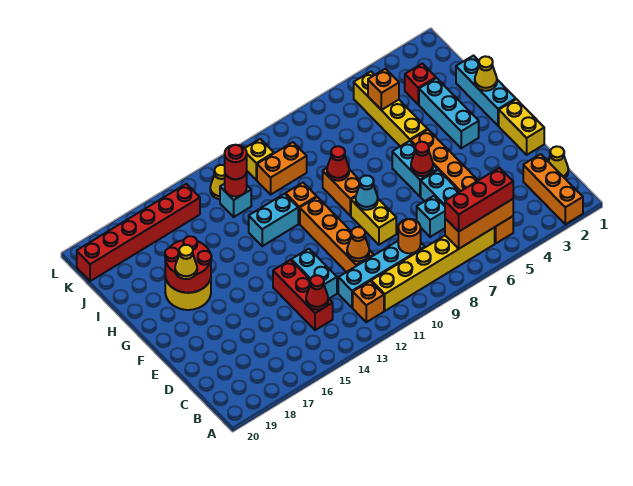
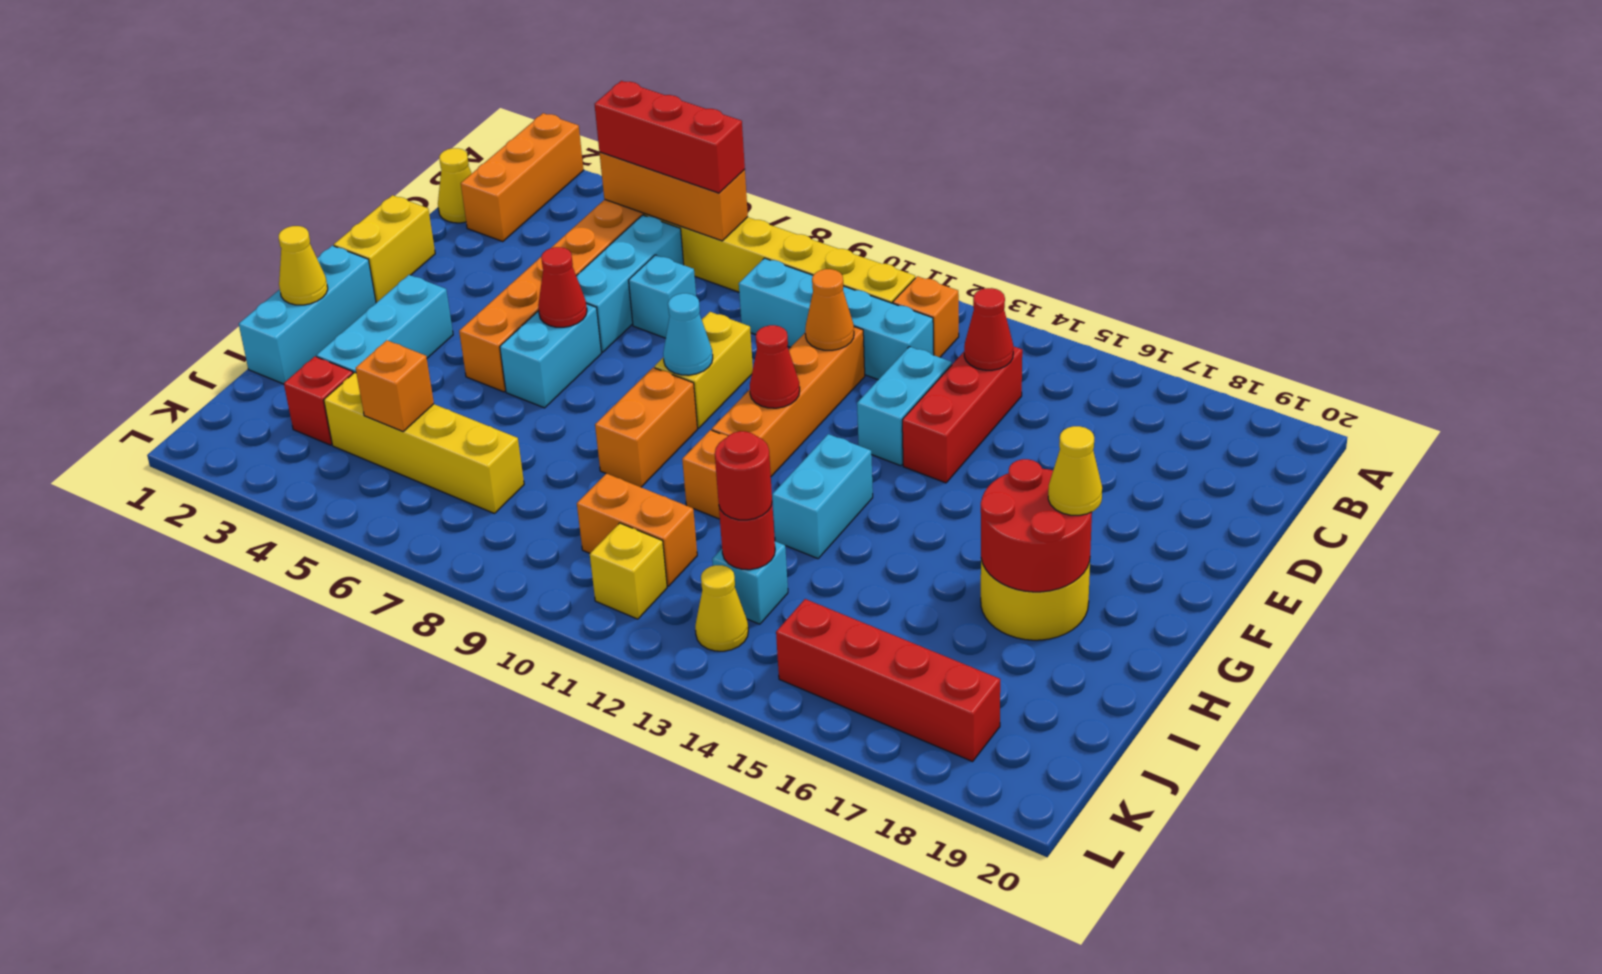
orange 1x1 round brick [398,219,421,253] -> none
yellow 1x4 brick [354,72,428,146] -> yellow 1x4 brick turned to [324,372,524,514]
red 1x1 cone [327,146,349,181] -> red 1x1 cone moved to [750,325,800,408]
cyan 1x2 brick [249,194,298,246] -> cyan 1x2 brick turned to [772,434,873,559]
red 1x6 brick [77,184,200,281] -> red 1x4 brick [776,599,1000,761]

